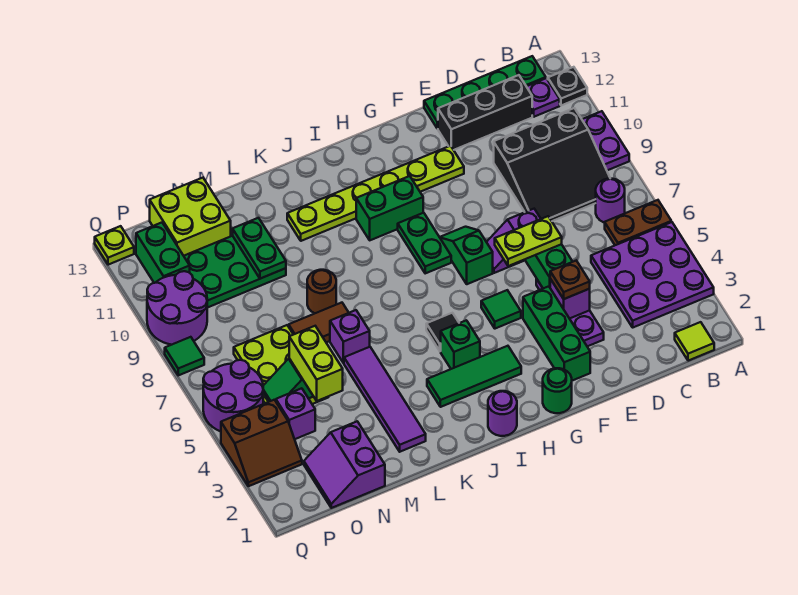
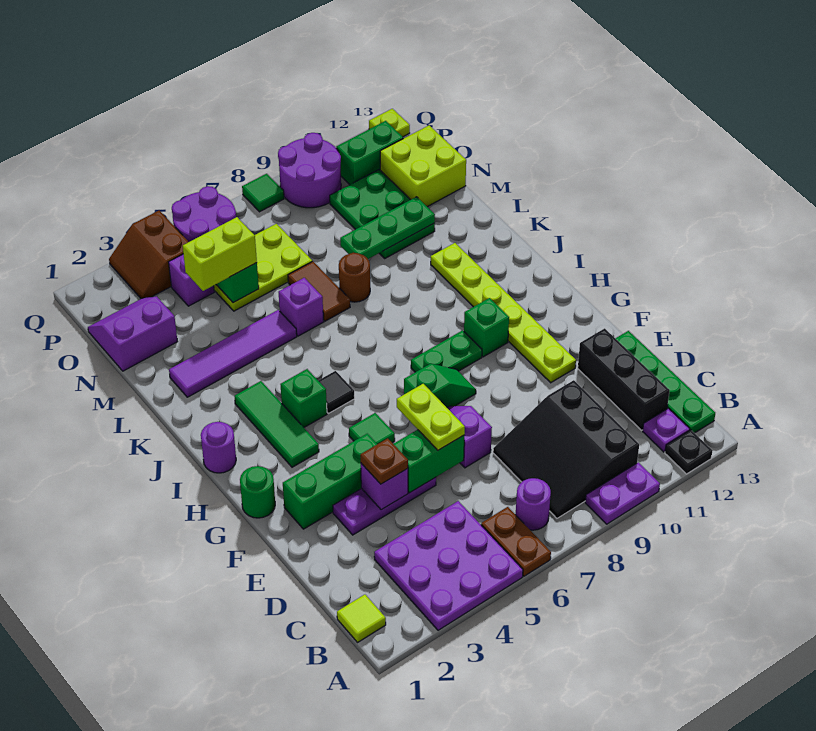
green 1x2 brick [356,176,423,240] -> green 1x1 brick [464,298,509,357]
green 1x2 plate [233,218,286,279] -> green 1x3 plate [340,197,435,259]

